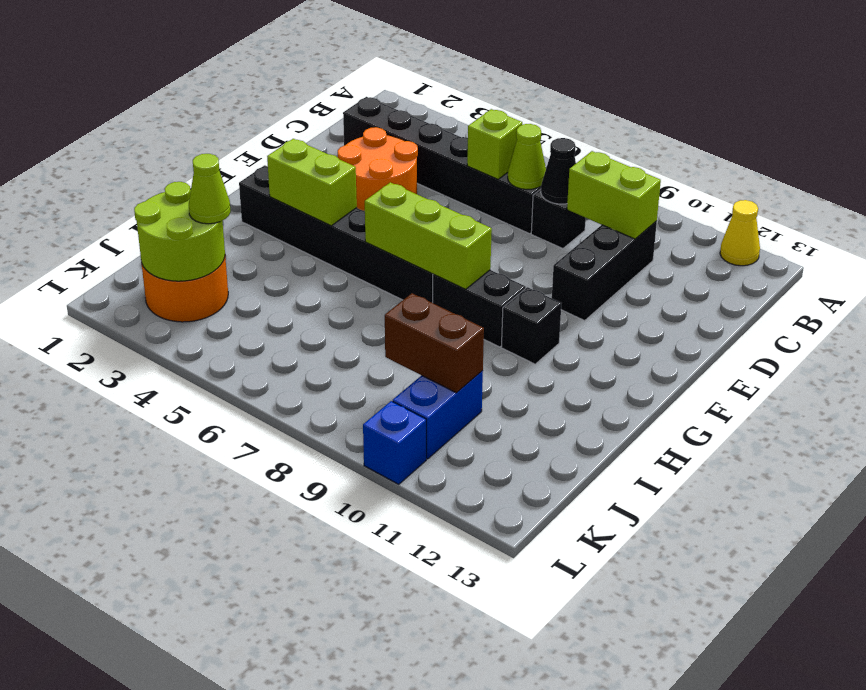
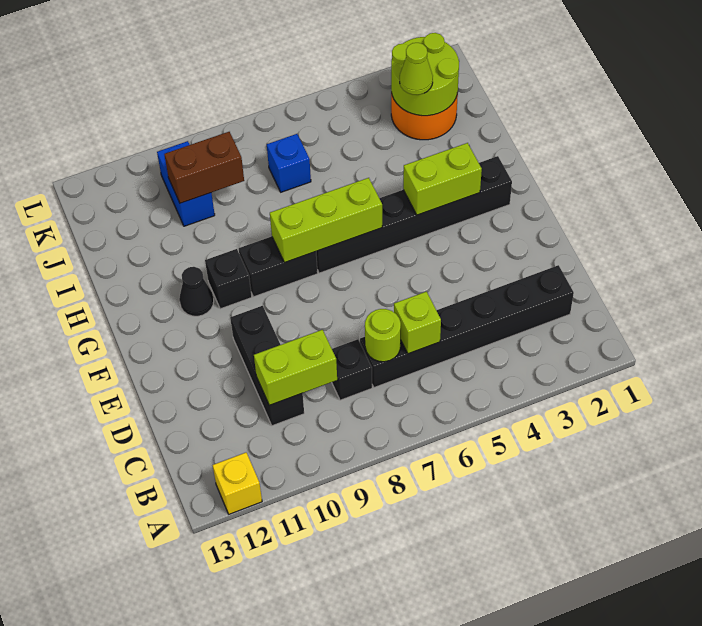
yellow 1x1 cone [720,200,760,266] -> yellow 1x1 brick [213,453,262,514]
lime 1x1 cone [508,124,546,190] -> lime 1x1 round brick [365,309,401,362]
black 1x1 cone [541,138,576,204] -> black 1x1 cone moved to [179,267,214,316]
orange 2x2 round brick [338,127,418,211] -> none
blue 1x1 brick [363,401,426,484] -> blue 1x1 brick moved to [267,134,311,192]

